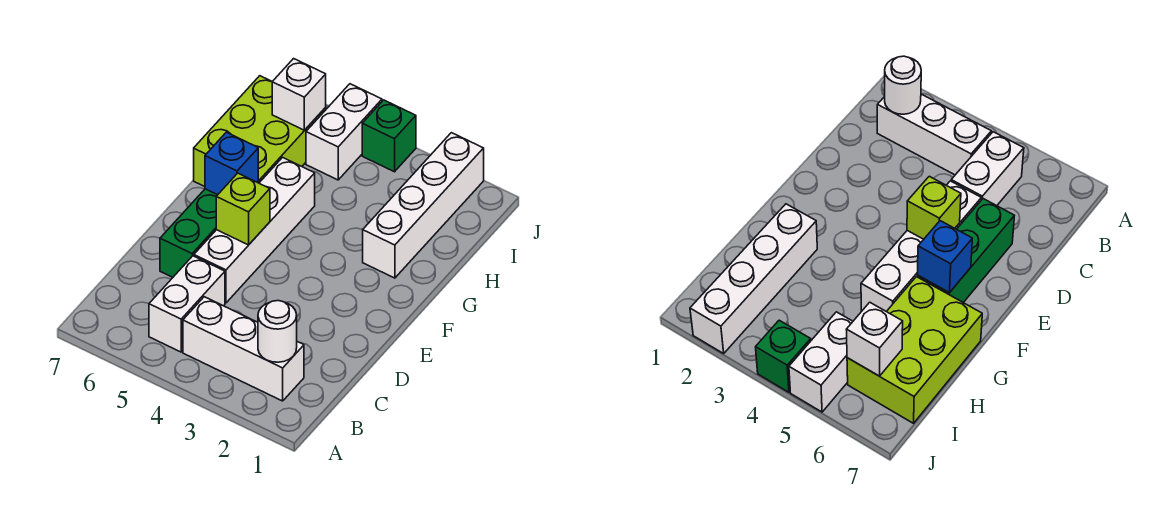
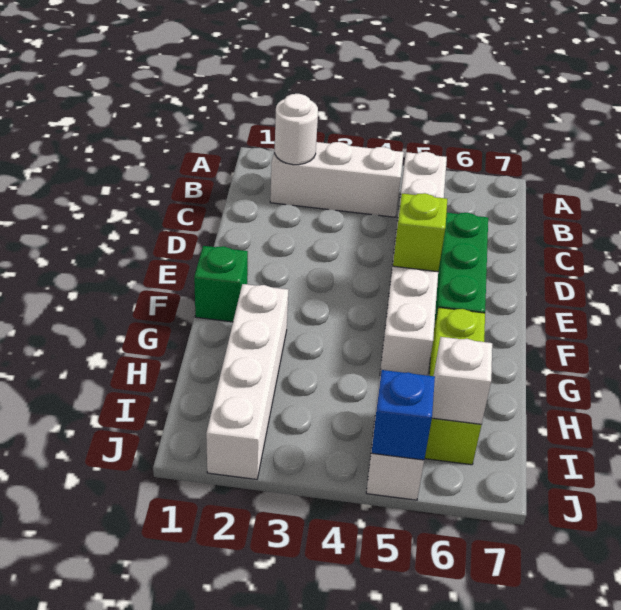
blue 1x1 brick [205,132,258,195] -> blue 1x1 brick moved to [372,370,435,460]
lime 2x3 brick [194,76,326,187] -> lime 1x3 brick [425,307,485,465]
green 1x1 brick [362,100,416,172] -> green 1x1 brick moved to [194,246,248,322]

